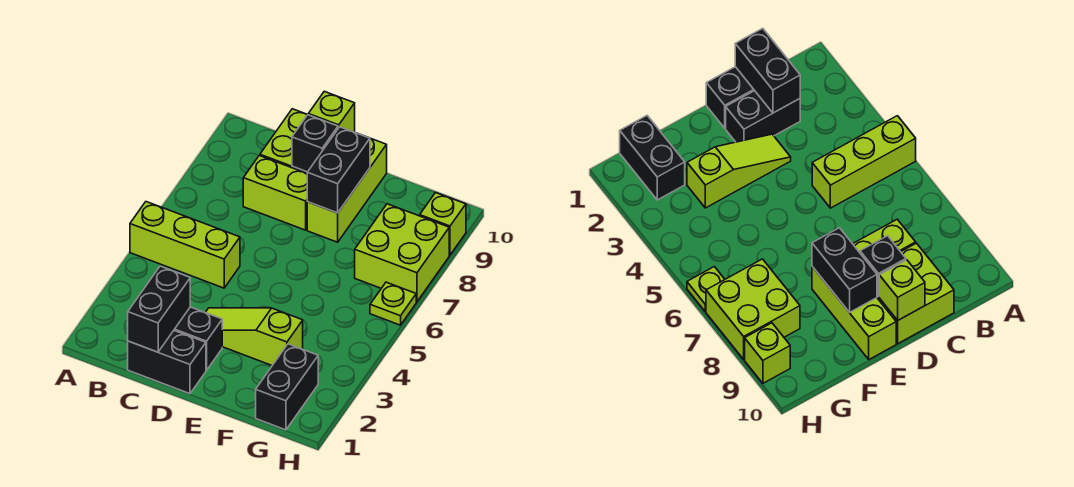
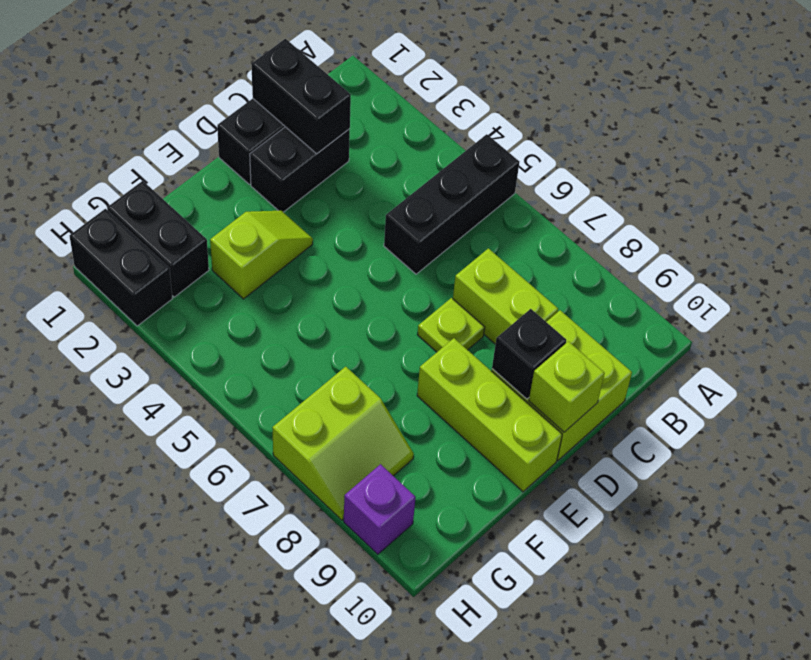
lime 1x3 brick [130,202,240,288] -> black 1x3 brick [384,134,520,274]
lime 1x2 brick [243,156,307,230] -> lime 1x2 brick turned to [453,249,558,344]
lime 1x3 slope [205,308,303,365] -> lime 1x2 slope [210,211,313,299]
black 1x2 brick [307,127,370,213] -> black 1x2 brick moved to [69,209,172,326]
lime 2x2 brick [355,204,449,302] -> lime 2x2 slope [272,367,414,520]
lime 1x1 plate [370,282,416,325] -> lime 1x1 plate moved to [417,298,485,352]
lime 1x1 brick [420,193,466,255] -> purple 1x1 brick [344,464,416,554]

